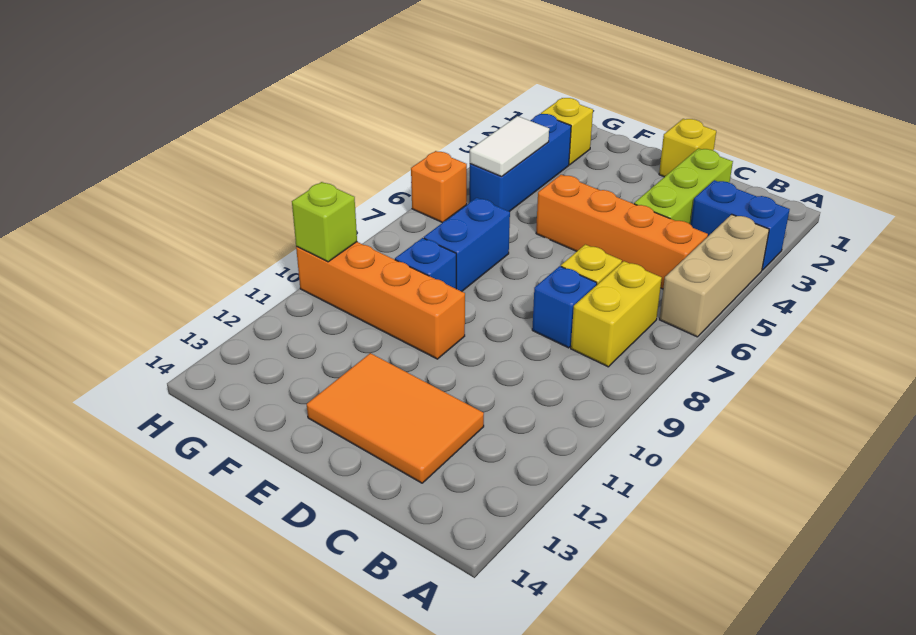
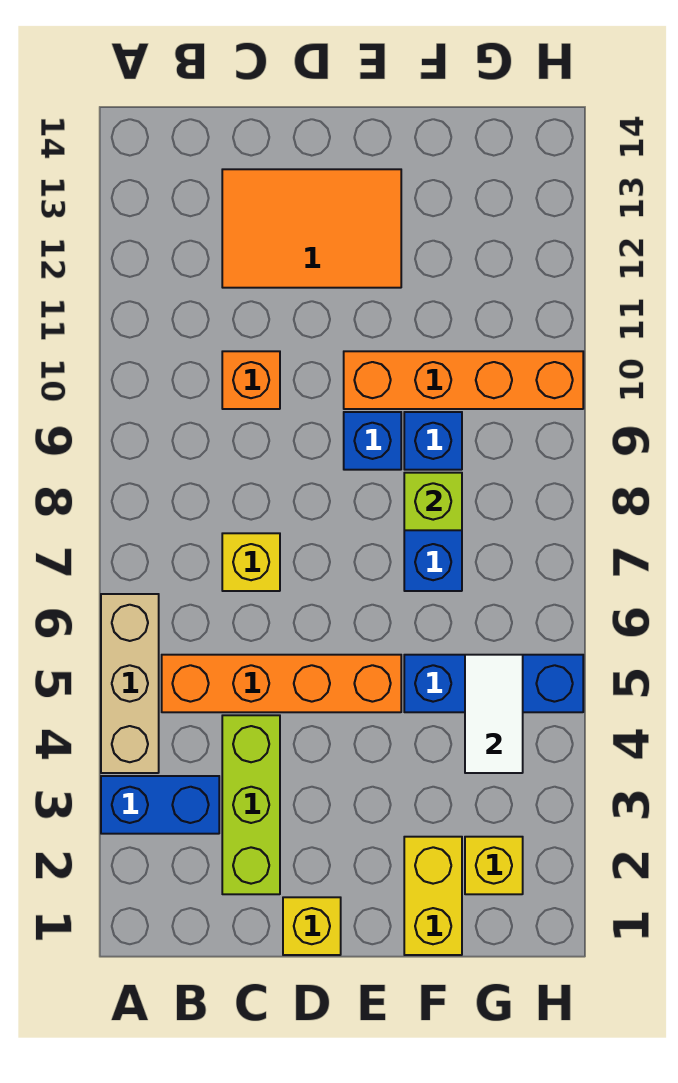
yellow 1x2 brick [571,261,662,367] -> yellow 1x2 brick moved to [404,837,462,955]
blue 1x1 brick [532,266,597,348] -> blue 1x1 brick moved to [344,412,401,470]
blue 1x3 brick [469,114,571,212] -> blue 1x3 brick turned to [404,655,583,712]
orange 1x1 brick [411,151,467,223] -> orange 1x1 brick moved to [222,351,280,409]
lime 1x1 brick [292,182,357,262] -> lime 1x1 brick moved to [404,473,462,530]

